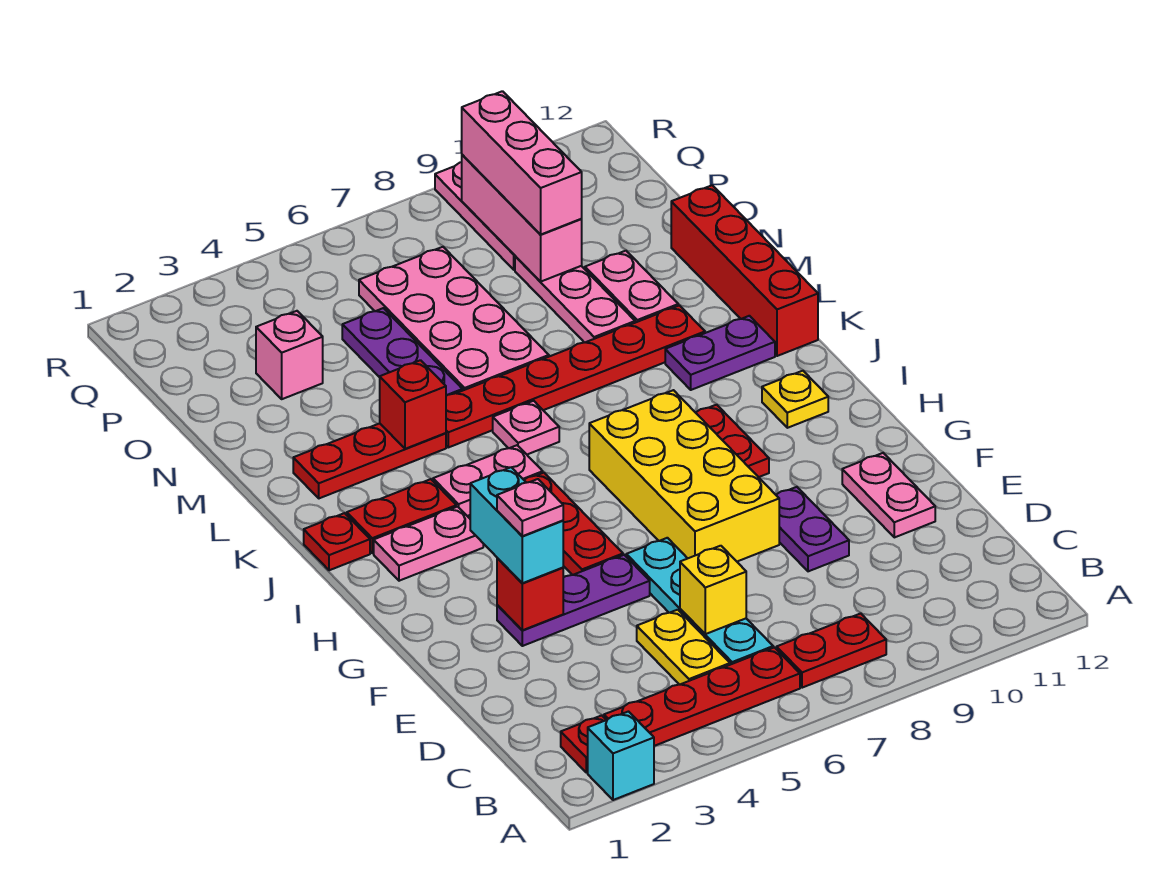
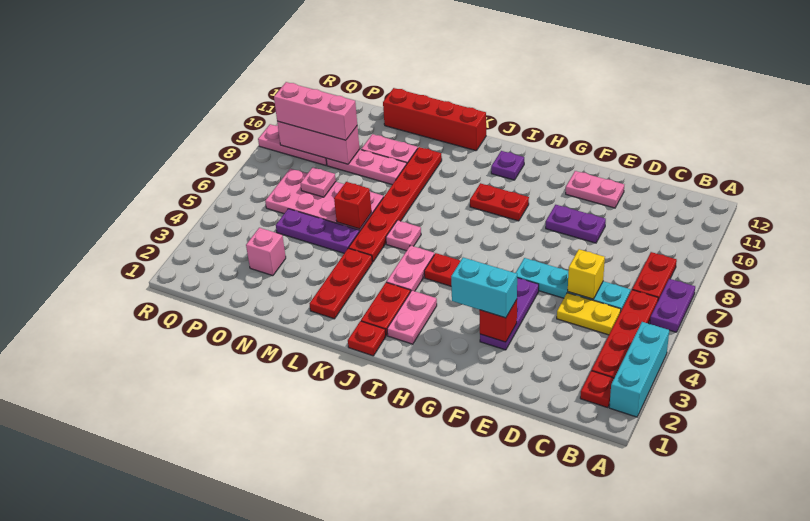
cyan 1x1 brick [588,712,654,800] -> cyan 1x3 brick [609,322,669,417]
pink 1x1 plate [497,479,563,536] -> pink 1x1 plate moved to [301,167,336,197]
yellow 2x4 brick [589,390,779,561] -> none
yellow 1x1 plate [762,371,828,428] -> purple 1x1 plate [491,151,524,180]
purple 1x2 plate [665,316,775,390] -> purple 1x2 plate moved to [650,279,695,332]
red 1x1 brick [380,360,446,449] -> red 1x1 brick moved to [334,182,371,229]

